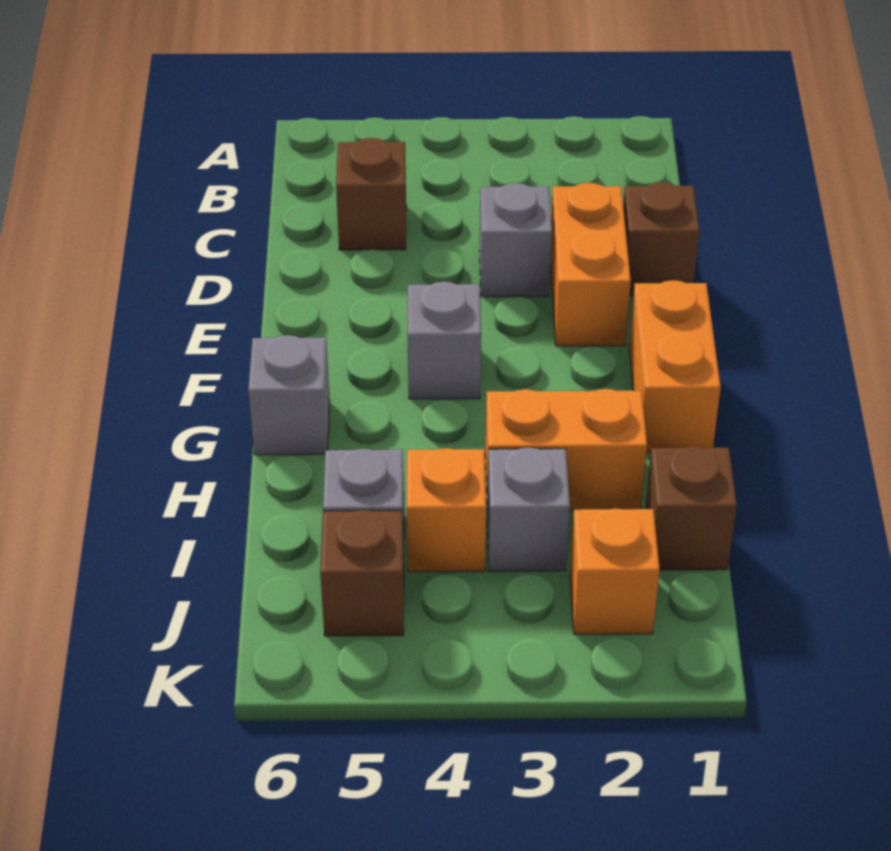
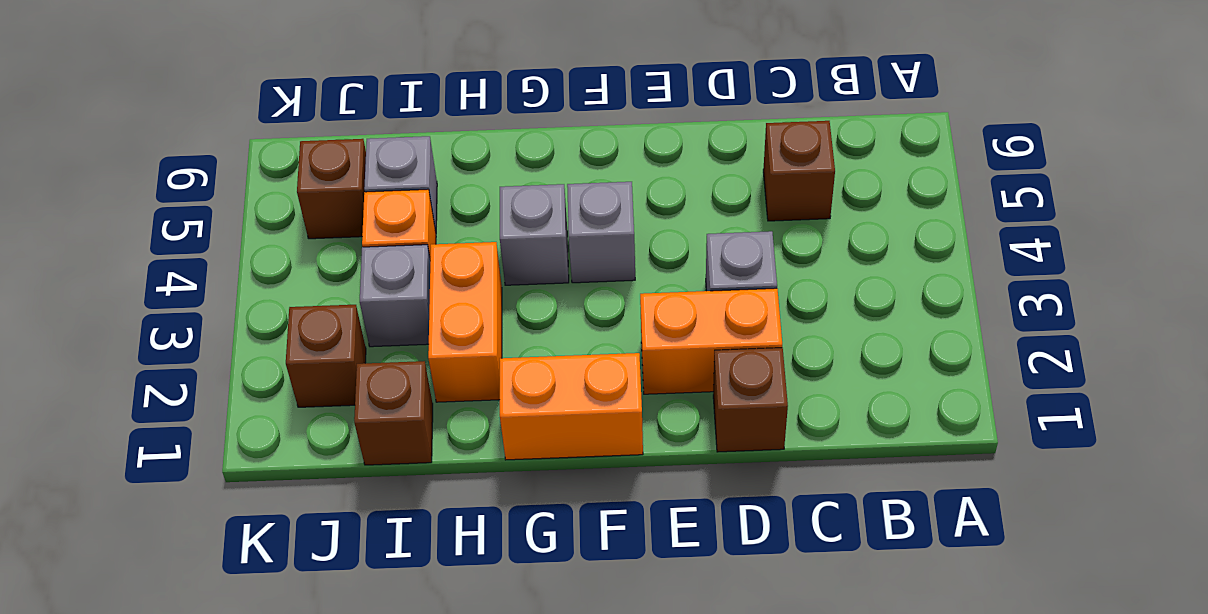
grey 1x1 brick [248,335,330,455] -> grey 1x1 brick moved to [500,184,569,285]
orange 1x1 brick [570,508,660,634] -> brown 1x1 brick [286,305,366,407]

